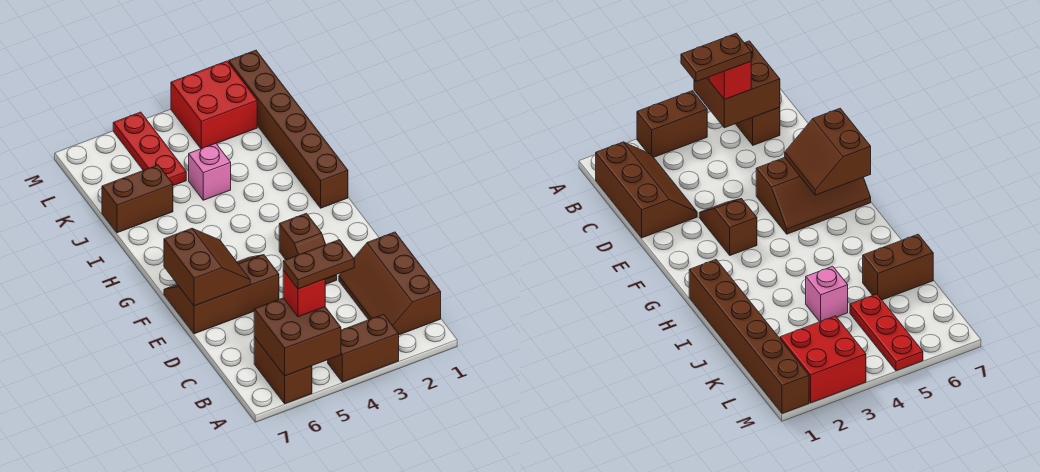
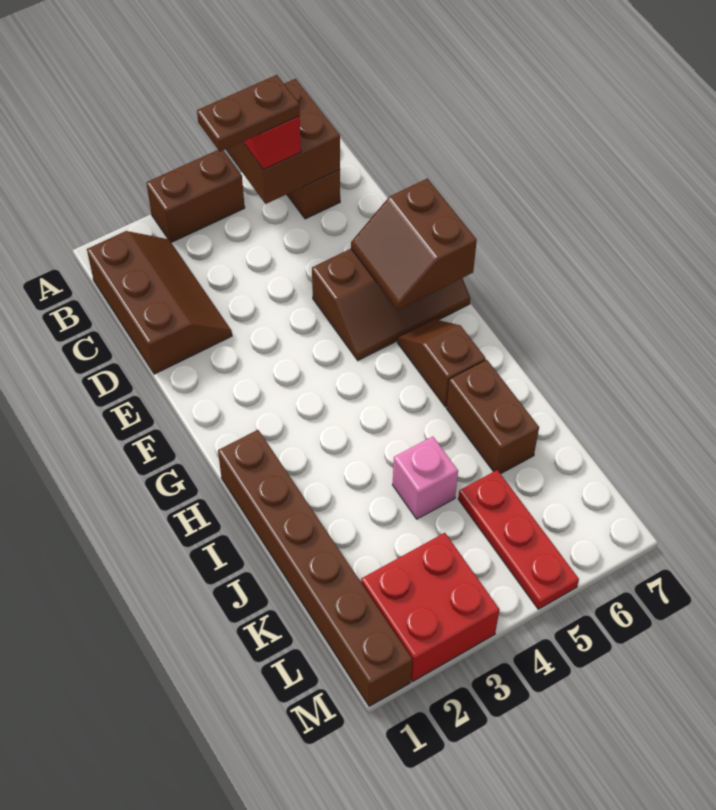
brown 1x2 slope [279,213,337,285] -> brown 1x2 slope moved to [397,319,486,407]
brown 1x2 brick [102,165,173,233] -> brown 1x2 brick turned to [446,360,539,474]

